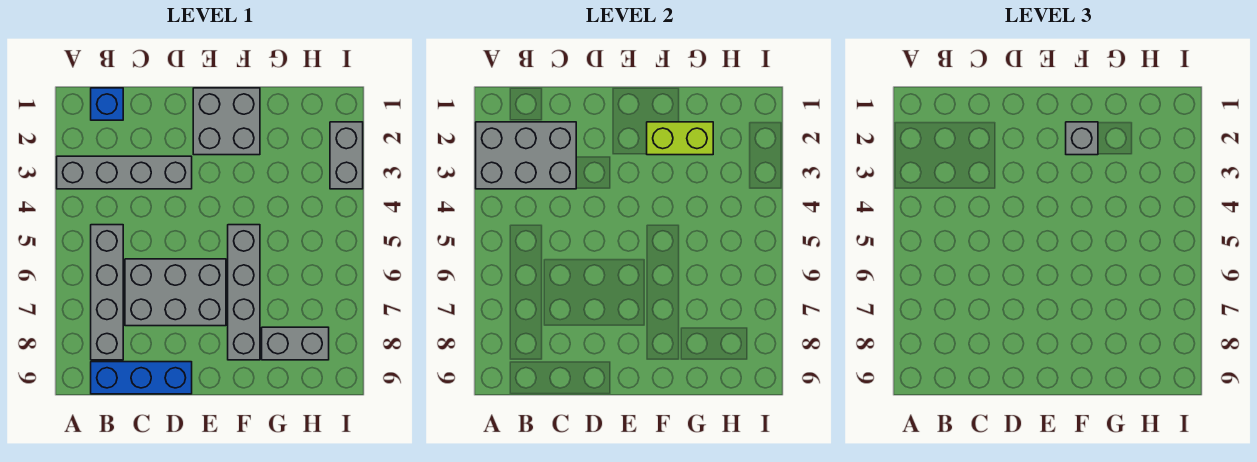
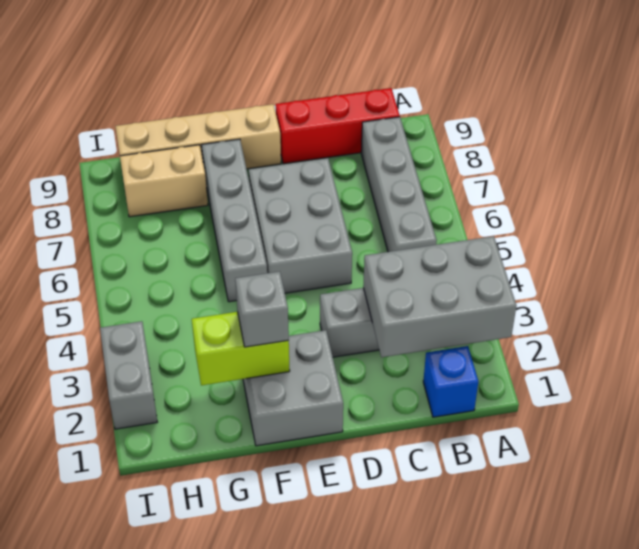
blue 1x3 brick [91,362,192,394] -> red 1x3 brick [276,88,400,164]
grey 2x3 brick [125,259,226,326] -> grey 2x3 brick turned to [249,158,352,293]
none -> tan 1x4 brick [115,104,281,169]
grey 1x2 brick [262,327,329,360] -> tan 1x2 brick [120,145,208,217]

